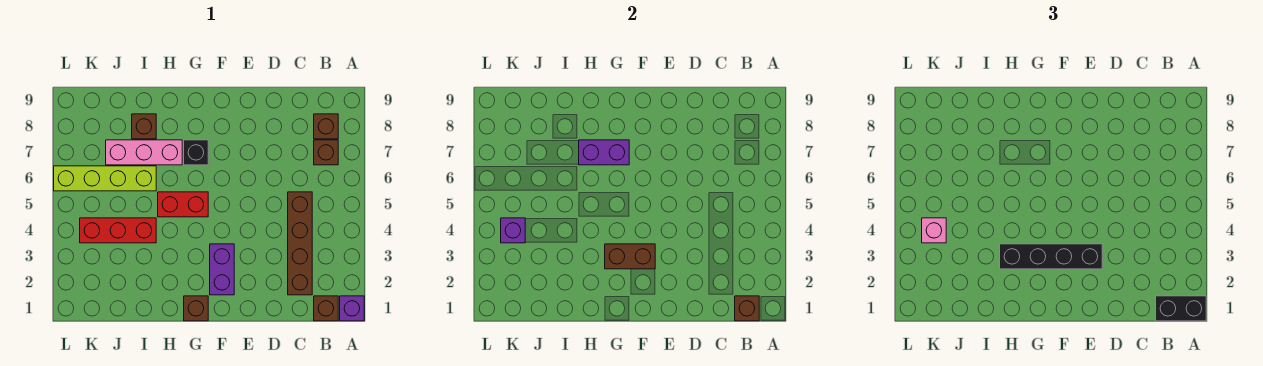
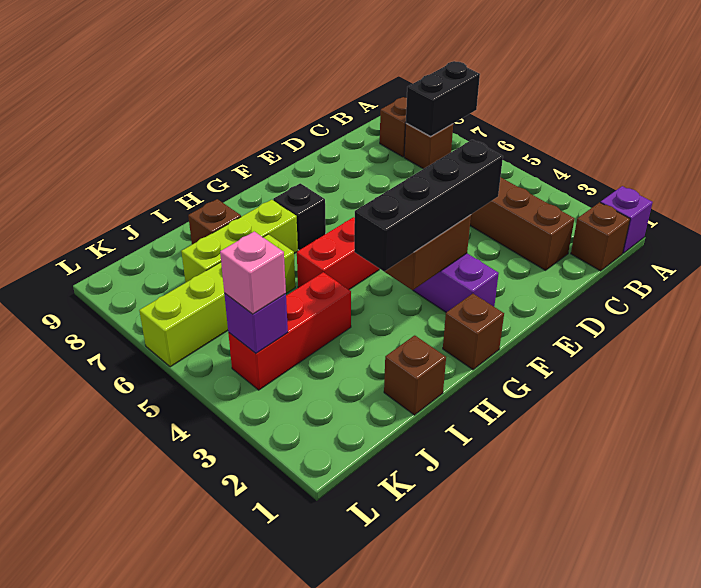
black 1x2 brick [1156,296,1206,321] -> black 1x2 brick moved to [406,61,480,137]
brown 1x1 brick [735,296,759,321] -> brown 1x1 brick moved to [384,335,446,415]
purple 1x2 brick [579,140,629,165] -> none
pink 1x3 brick [106,140,182,165] -> lime 1x3 brick [181,200,298,282]

